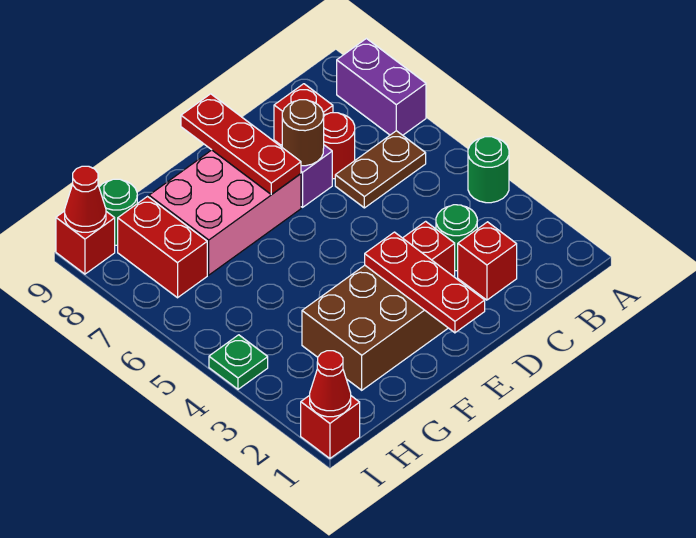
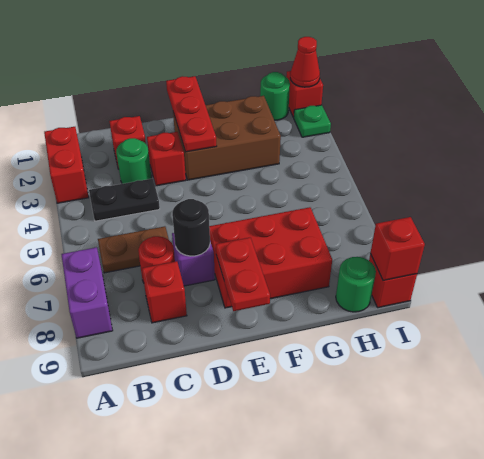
green 1x1 round brick [468,137,509,203] -> green 1x1 round brick moved to [260,72,290,120]
none -> black 1x2 plate [89,178,160,221]
brown 1x1 round brick [282,100,324,166] -> black 1x1 round brick [172,199,210,256]
pink 2x3 brick [149,150,301,275] -> red 2x3 brick [209,207,332,308]
red 1x3 plate [181,94,301,195] -> red 1x2 plate [216,238,270,311]
red 1x2 brick [118,197,207,298] -> red 1x2 brick moved to [44,127,89,203]
green 1x1 plate [209,335,268,389] -> green 1x1 plate moved to [293,105,331,137]
red 1x1 cone [65,166,106,232] -> red 1x1 brick [370,217,425,281]

